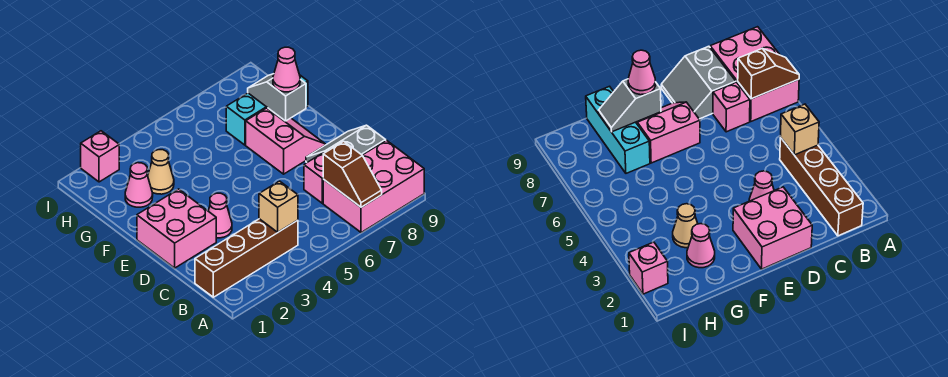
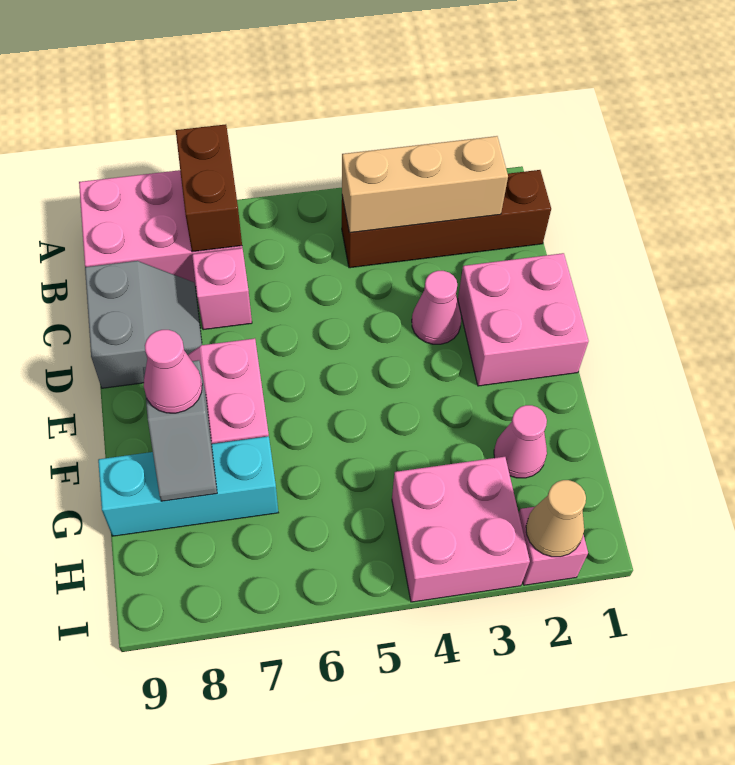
brown 1x2 slope [323,141,382,207] -> brown 1x2 brick [176,124,242,252]
tan 1x1 brick [259,181,298,232] -> tan 1x3 brick [342,136,508,233]
grey 2x2 slope [306,125,386,162] -> grey 2x2 slope turned to [85,261,202,388]
tan 1x1 cone [148,150,174,194] -> tan 1x1 cone moved to [526,480,586,557]
none -> pink 2x2 brick [392,457,530,602]

